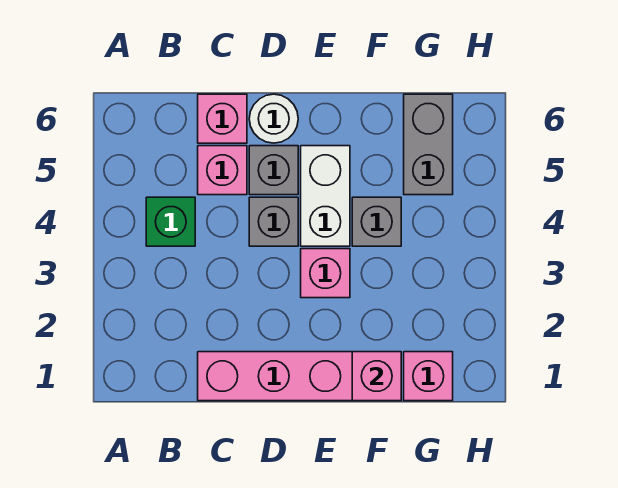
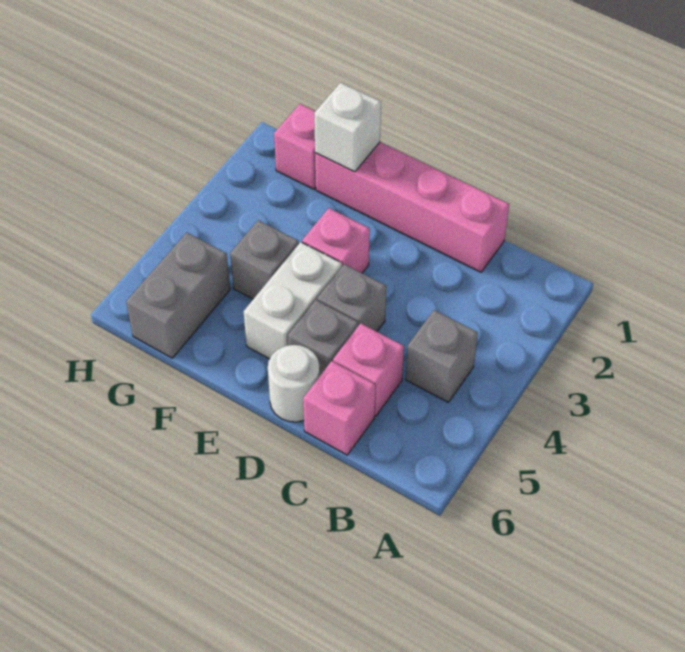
green 1x1 brick [146,197,195,246] -> grey 1x1 brick [406,310,478,402]
pink 1x1 brick [352,352,401,401] -> white 1x1 brick [314,83,381,172]

